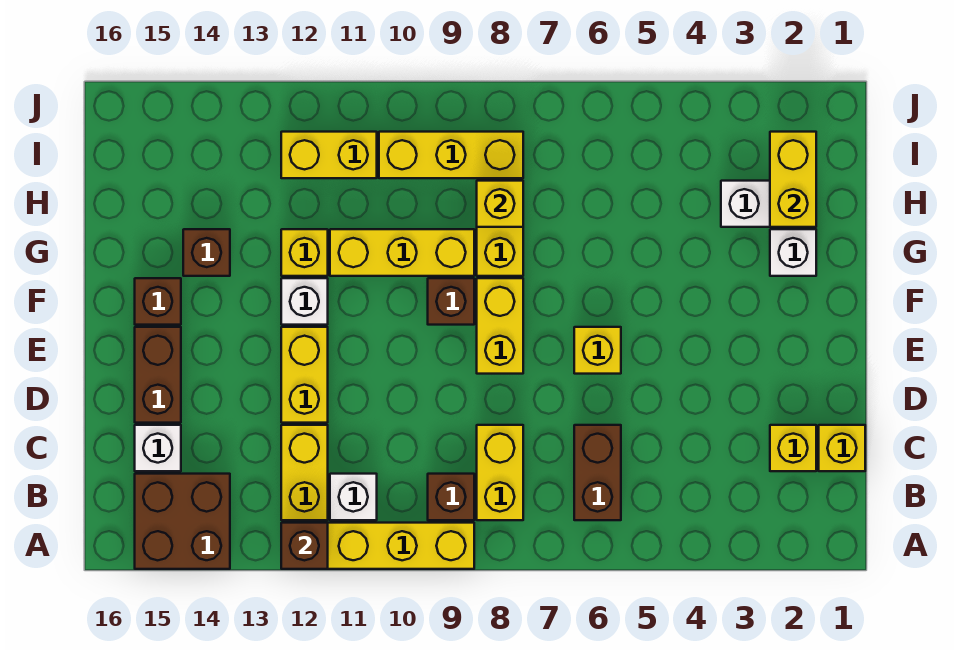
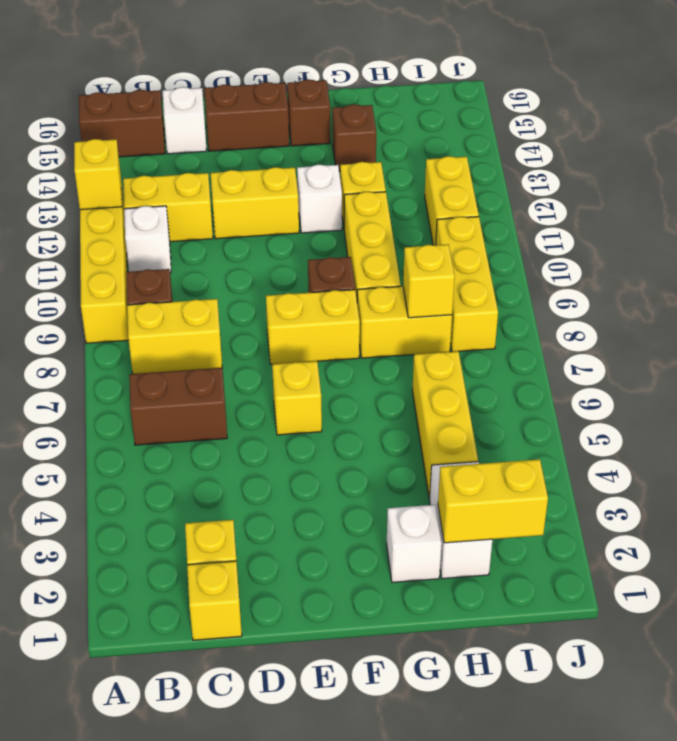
brown 1x1 brick [281,523,328,569] -> yellow 1x1 brick [74,139,122,210]
brown 2x2 brick [135,474,230,569] -> brown 1x2 brick [79,90,165,157]
none -> yellow 1x3 brick [412,351,478,499]

